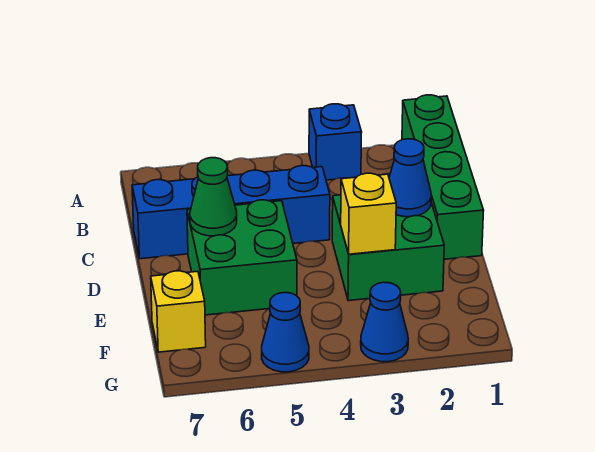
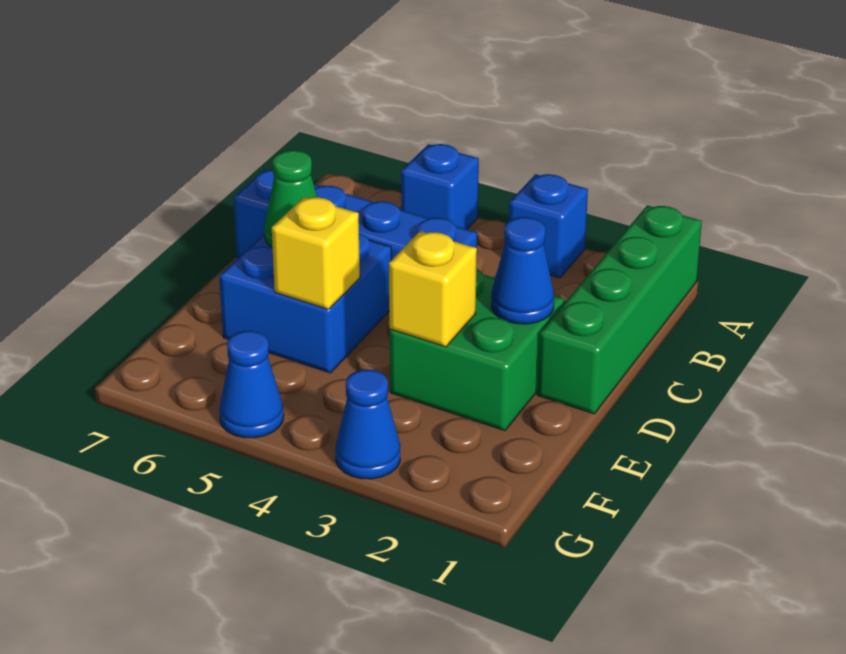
none -> blue 1x1 brick [401,144,479,229]
green 2x2 brick [187,200,297,315] -> blue 2x2 brick [219,233,392,373]
yellow 1x1 brick [151,271,206,352] -> yellow 1x1 brick moved to [272,197,360,309]

